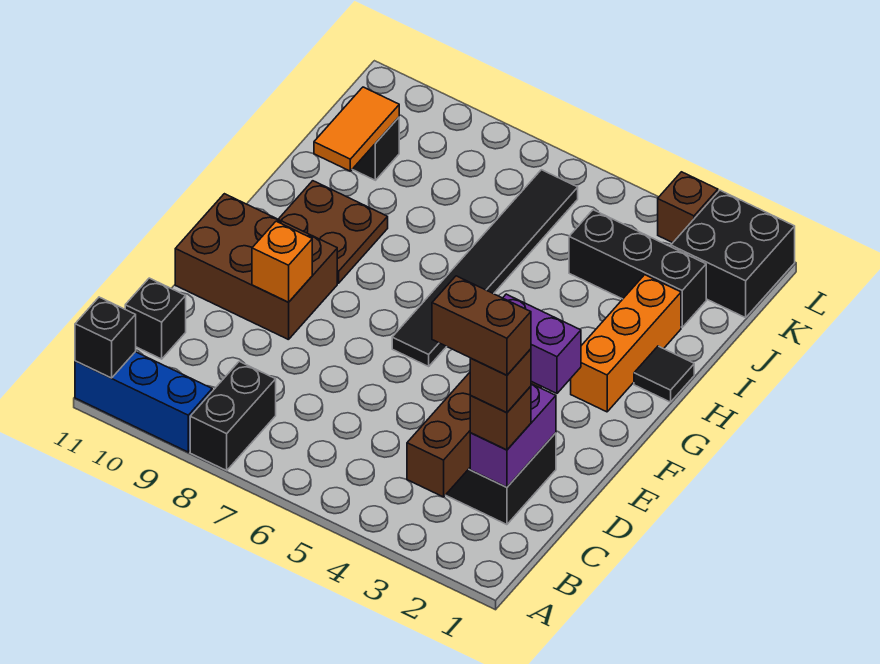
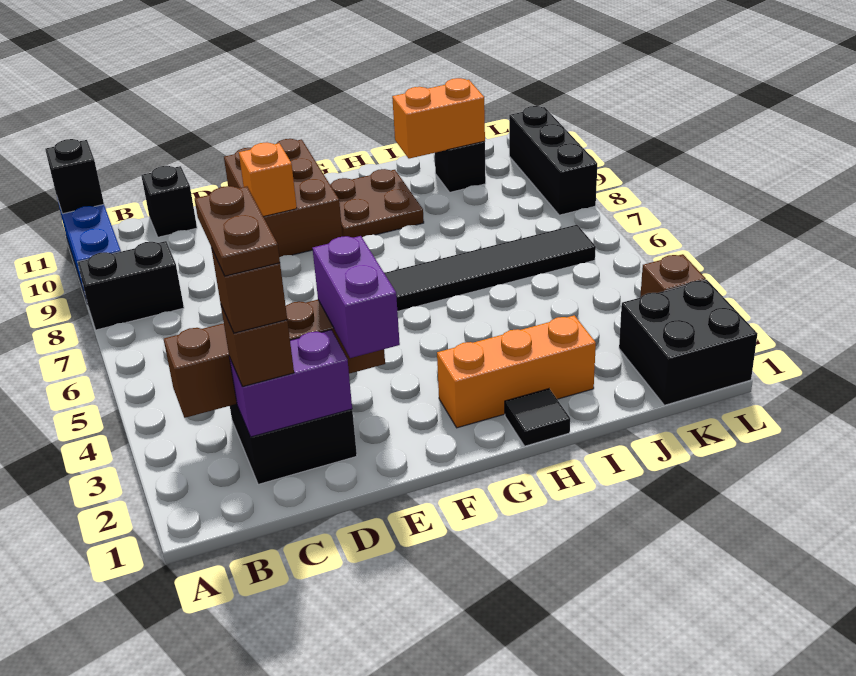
brown 1x2 brick [432,276,531,375] -> brown 1x2 plate [195,186,280,276]
orange 1x2 tile [314,87,399,171] -> orange 1x2 brick [392,78,485,159]
black 1x3 brick [569,210,706,327] -> black 1x3 brick moved to [509,106,597,215]

